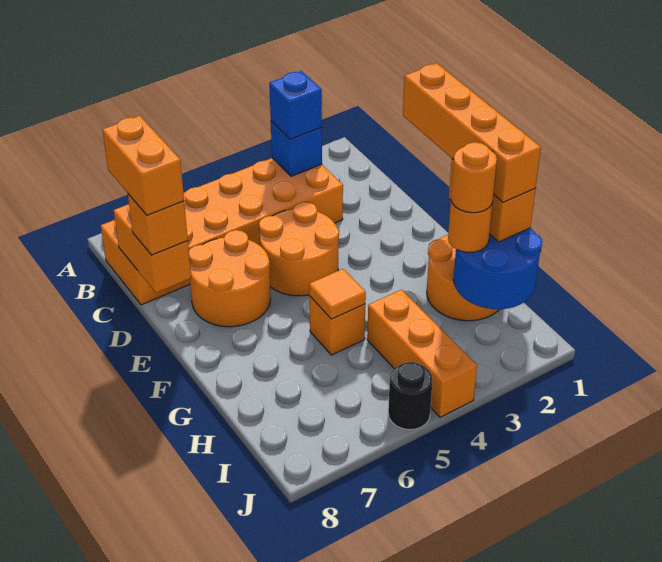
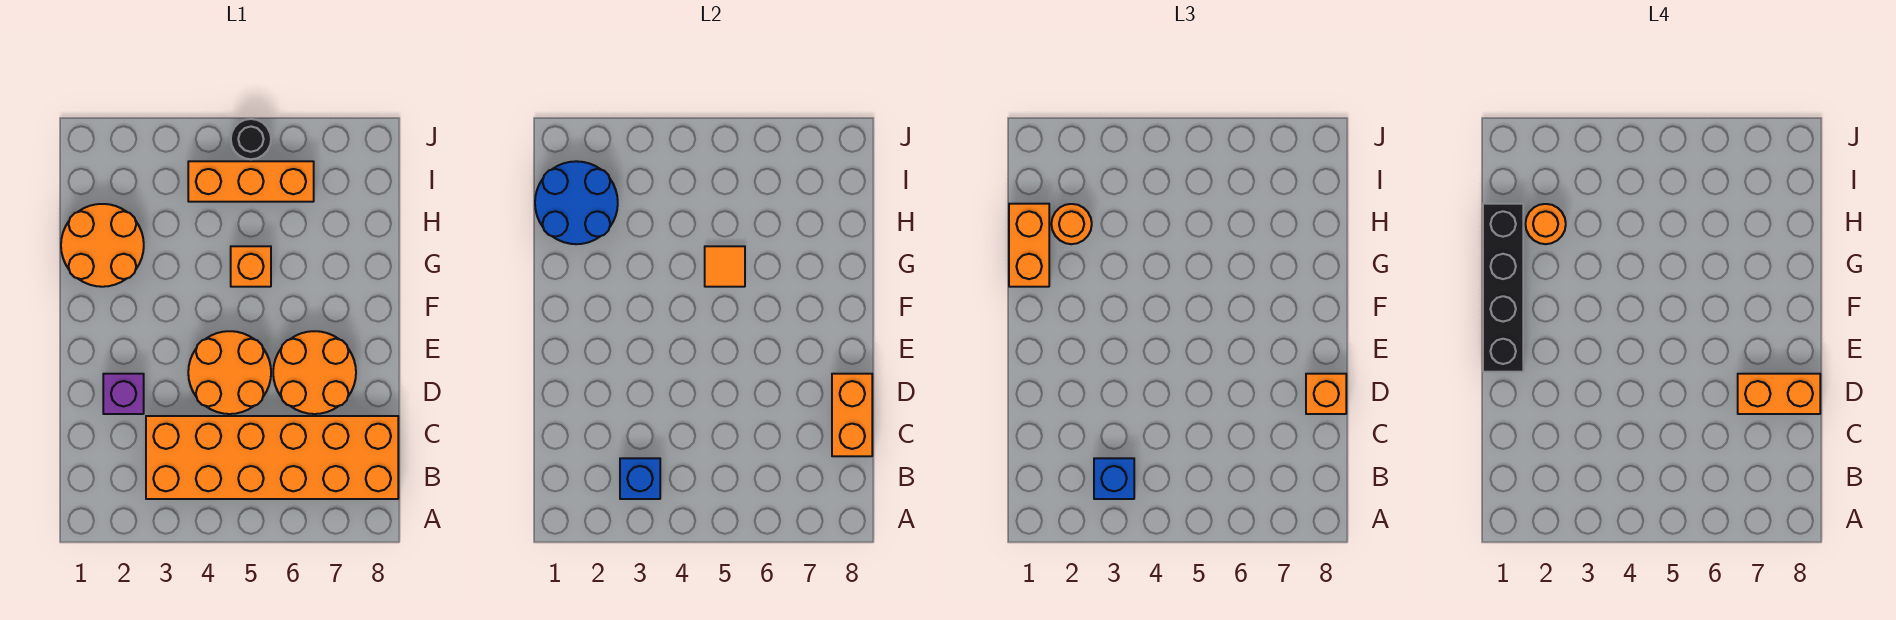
orange 1x2 brick [103,116,184,215] -> orange 1x2 brick turned to [1738,374,1820,414]
none -> purple 1x1 brick [103,374,144,414]
orange 1x4 brick [403,63,541,202] -> black 1x4 brick [1483,204,1523,372]
orange 1x3 brick [367,290,477,417] -> orange 1x3 brick turned to [188,161,314,202]

